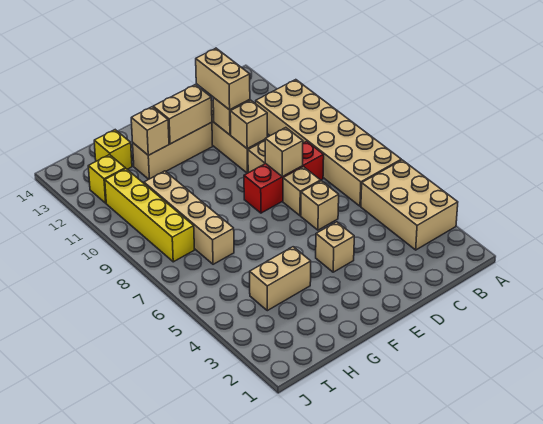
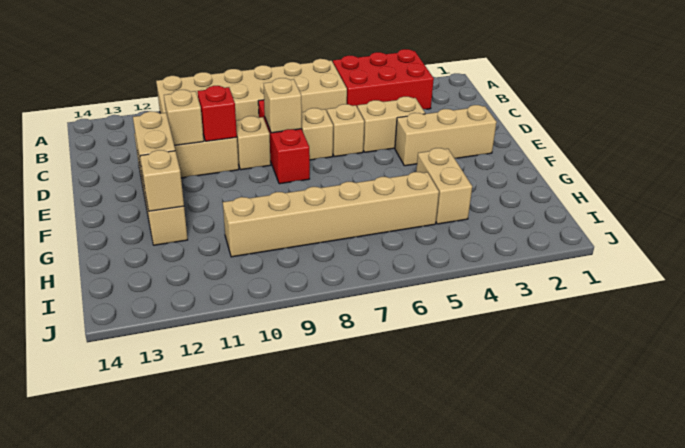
tan 2x3 brick [361,160,458,250] -> red 2x3 brick [333,49,434,109]
tan 1x1 brick [230,100,267,149] -> red 1x1 brick [198,86,237,141]
tan 1x2 brick [196,48,250,110] -> tan 1x2 brick moved to [357,97,425,152]
tan 1x1 brick [316,222,354,272] -> tan 1x3 brick [395,105,497,166]
tan 1x4 brick [144,171,234,264] -> tan 1x6 brick [223,172,439,257]
yellow 1x1 brick [94,130,132,169] -> none
yellow 1x4 brick [105,169,194,262] -> none
yellow 1x1 brick [88,155,125,203] -> none

